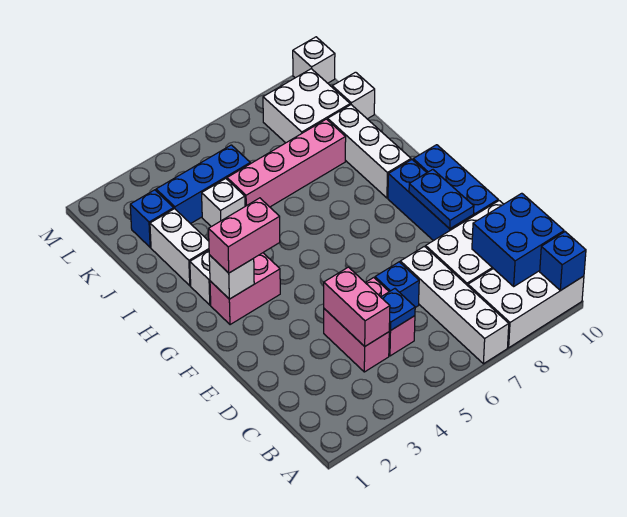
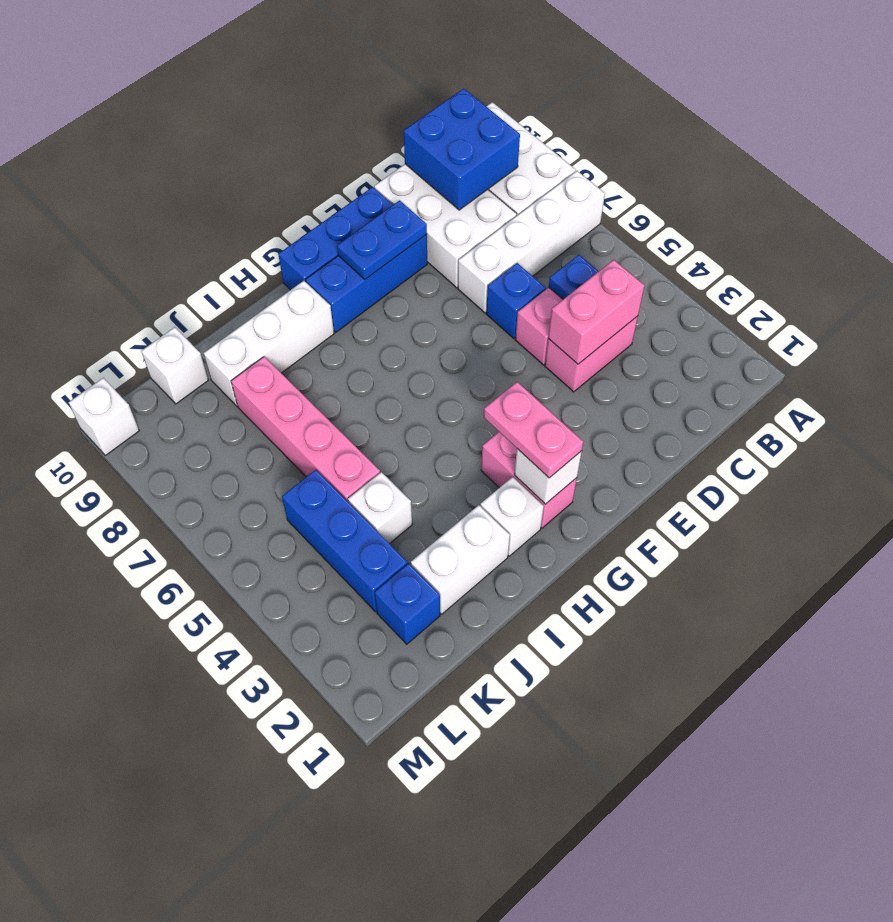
blue 1x1 brick [540,232,586,291] -> none
pink 1x2 brick [209,198,280,273] -> pink 1x2 plate [484,382,583,478]
white 2x2 brick [263,69,350,143] -> none

